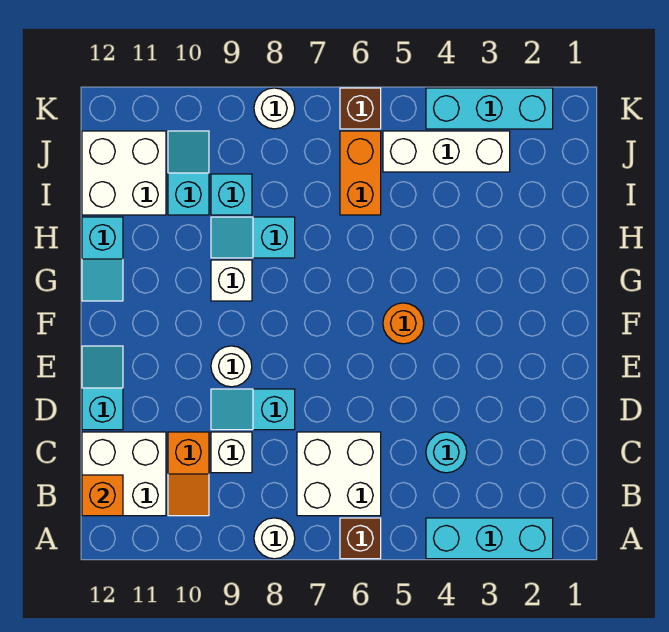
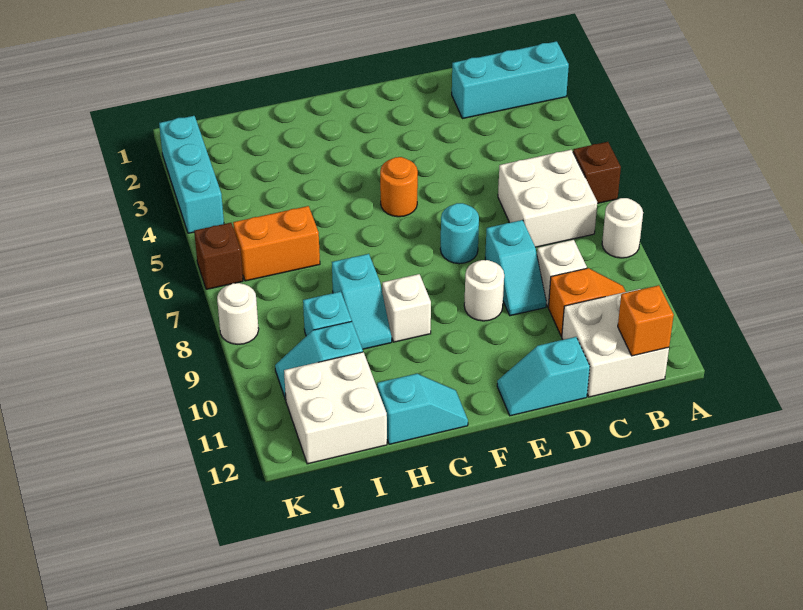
cyan 1x3 brick [426,518,553,559] -> cyan 1x3 brick turned to [452,41,569,119]
cyan 1x1 round brick [426,432,467,473] -> cyan 1x1 round brick moved to [440,203,479,264]
white 1x3 brick [383,131,510,172] -> none

